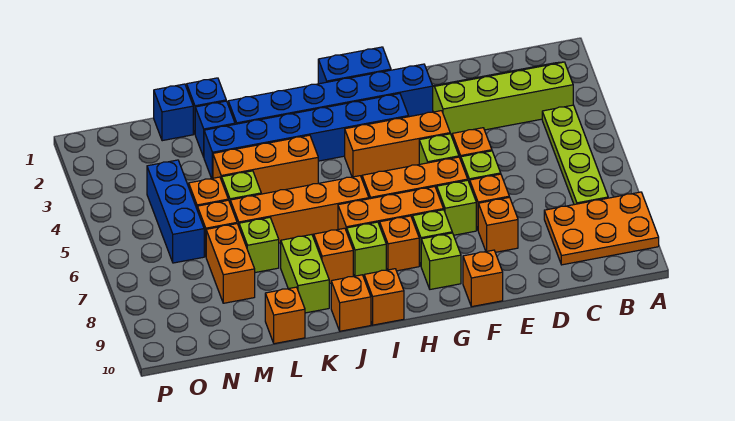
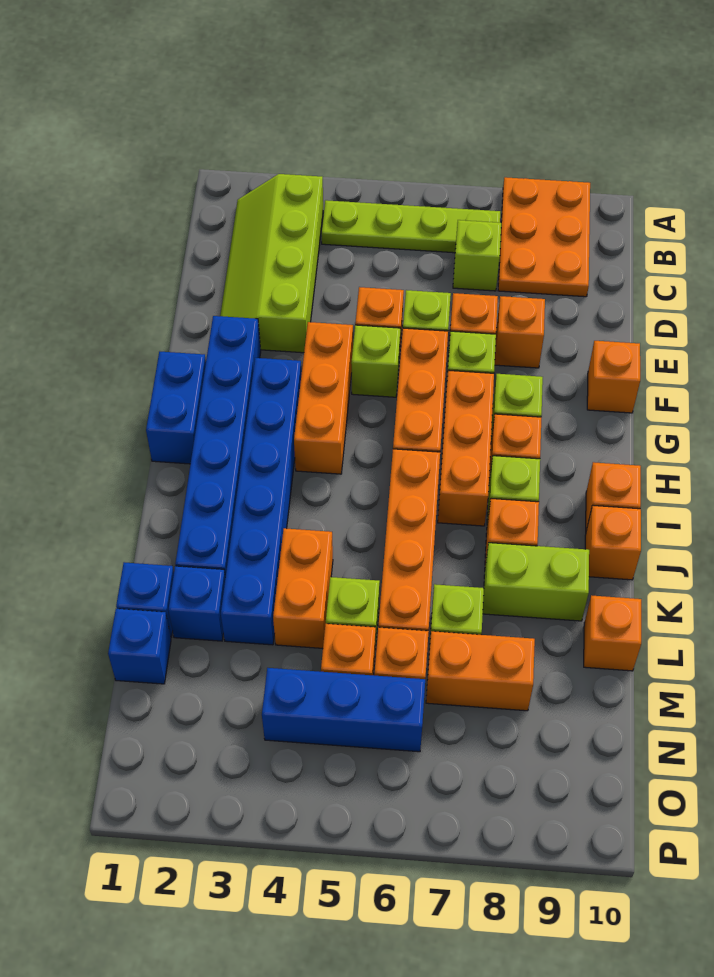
lime 1x1 brick [421,233,461,289] -> lime 1x1 brick moved to [453,220,501,291]
orange 1x3 brick [213,135,318,194] -> orange 1x2 brick [273,528,333,648]

